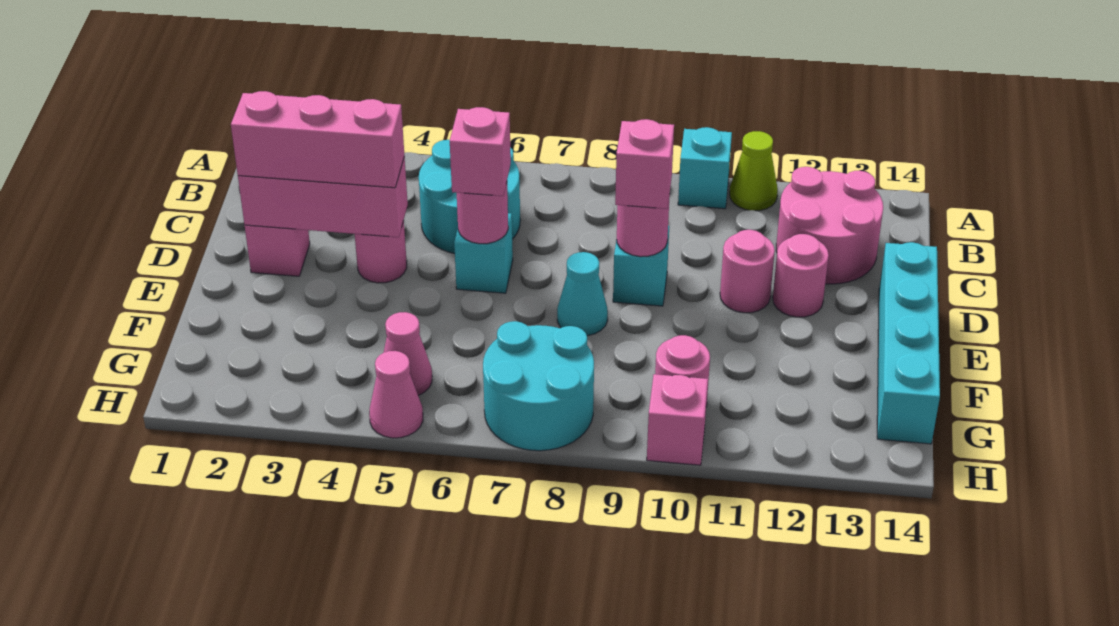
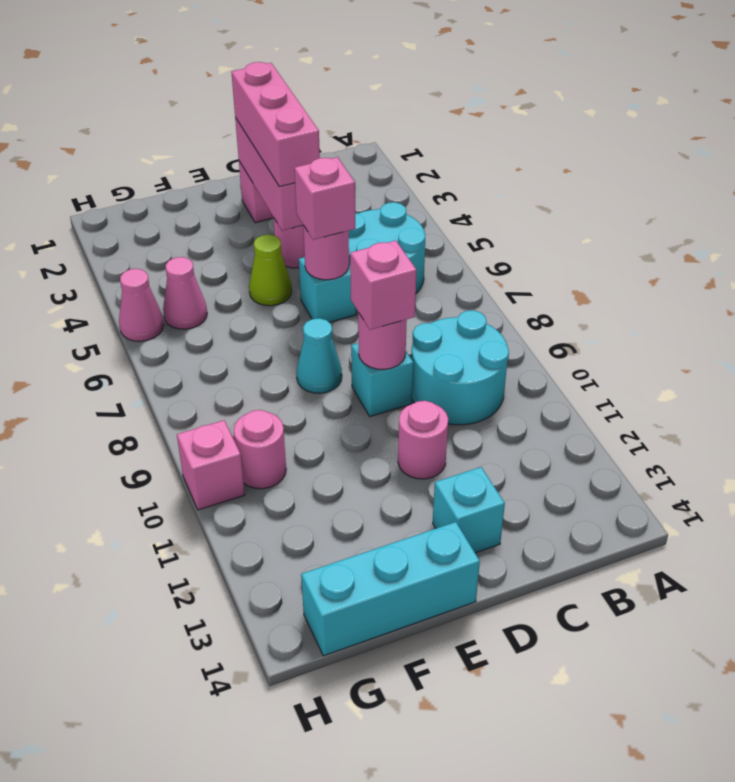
cyan 1x1 brick [678,127,732,209] -> cyan 1x1 brick moved to [433,467,505,553]
lime 1x1 cone [730,131,778,211] -> lime 1x1 cone moved to [249,235,292,306]
pink 2x2 round brick [776,167,883,284] -> none
pink 1x1 round brick [773,234,829,317] -> none
cyan 1x4 brick [877,242,940,444] -> cyan 1x3 brick [301,522,480,656]
cyan 2x2 round brick [483,321,594,451] -> cyan 2x2 round brick moved to [411,310,509,425]

